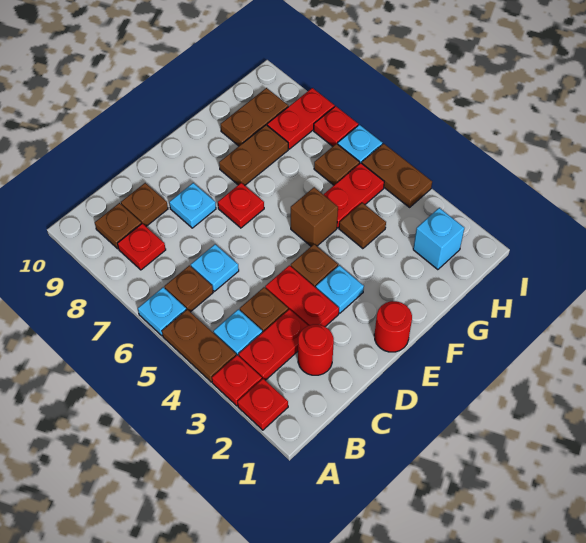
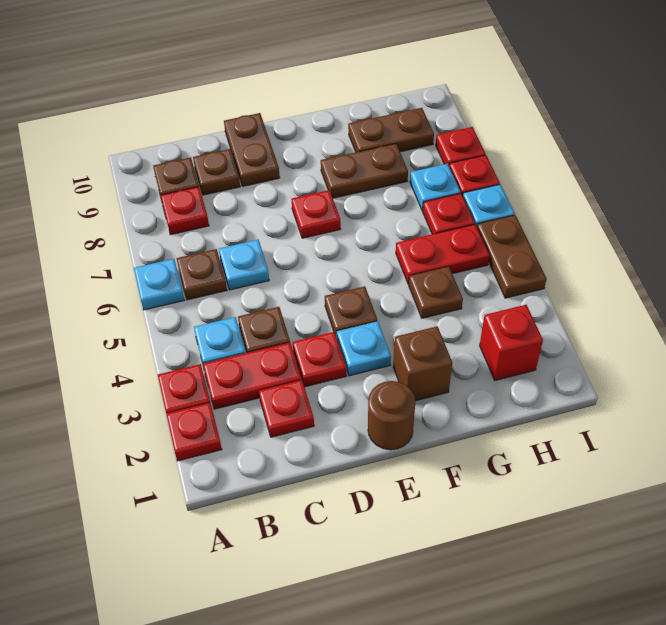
brown 1x2 plate [162,309,236,382] -> brown 1x2 plate moved to [224,113,280,186]
red 1x1 round brick [298,324,334,375] -> red 1x1 plate [259,380,314,437]
red 1x2 plate [265,265,339,326] -> red 1x1 plate [293,332,347,387]
cyan 1x1 plate [169,183,216,228] -> cyan 1x1 plate moved to [410,164,461,211]
red 1x1 round brick [374,301,412,352] -> brown 1x1 round brick [368,381,415,450]
brown 1x1 brick [291,187,338,246] -> brown 1x1 brick moved to [393,326,452,401]
cyan 1x1 brick [413,208,464,270] -> red 1x1 brick [480,305,543,380]
brown 1x1 plate [314,144,360,185] -> red 1x1 plate [423,194,475,234]
red 1x2 plate [267,88,335,149] -> red 1x1 plate [436,127,486,165]

